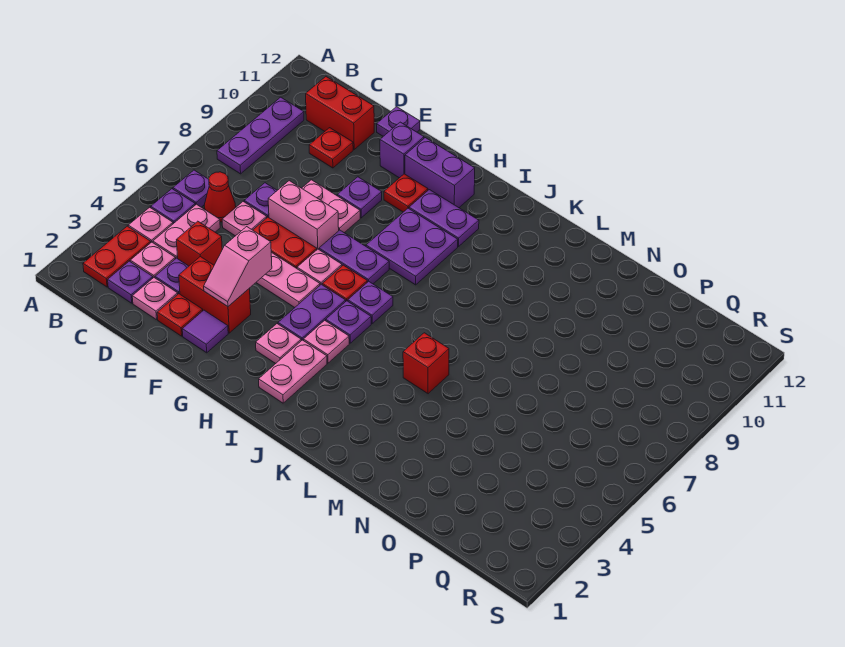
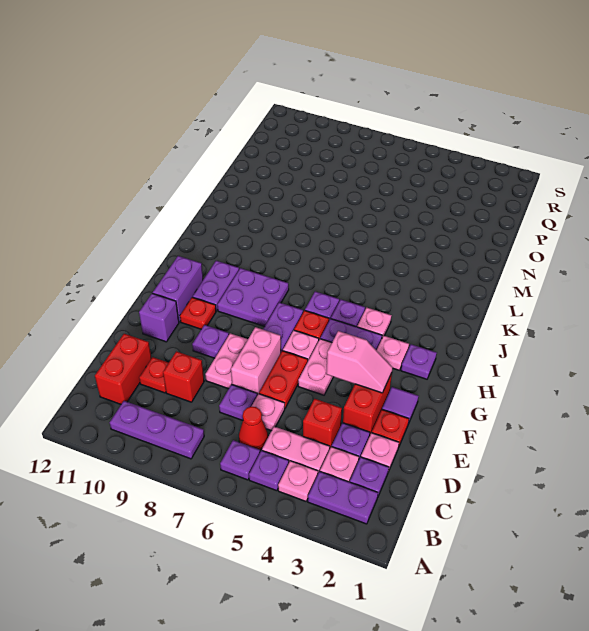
red 1x2 plate [83,226,151,287] -> purple 1x2 plate [308,472,378,524]
purple 1x1 plate [377,107,420,136] -> purple 1x1 plate moved to [401,344,437,379]
pink 1x2 plate [259,340,327,403] -> none
red 1x1 brick [403,333,449,394] -> red 1x1 brick moved to [163,351,204,402]

